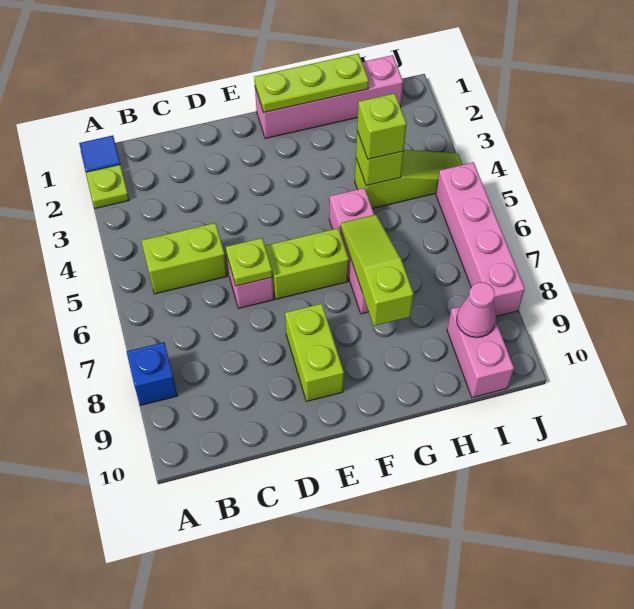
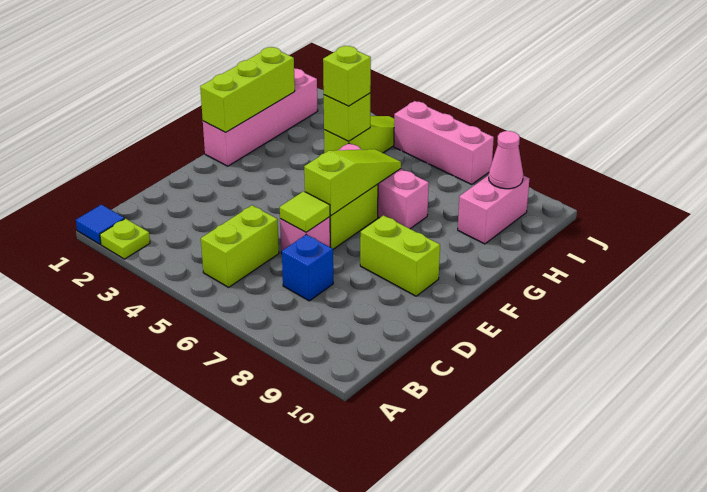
blue 1x1 brick [126,342,178,405] -> blue 1x1 brick moved to [282,235,333,301]
lime 1x1 plate [226,238,272,286] -> lime 1x1 tile [280,191,330,232]
lime 1x3 plate [254,53,369,113] -> lime 1x3 brick [200,47,295,132]
lime 1x3 slope [340,215,414,326] -> lime 1x3 slope turned to [304,149,401,215]
pink 1x2 brick [447,307,514,397] -> pink 1x2 brick turned to [458,175,530,244]
pink 1x4 brick [436,162,525,316] -> pink 1x3 brick [394,101,494,184]

